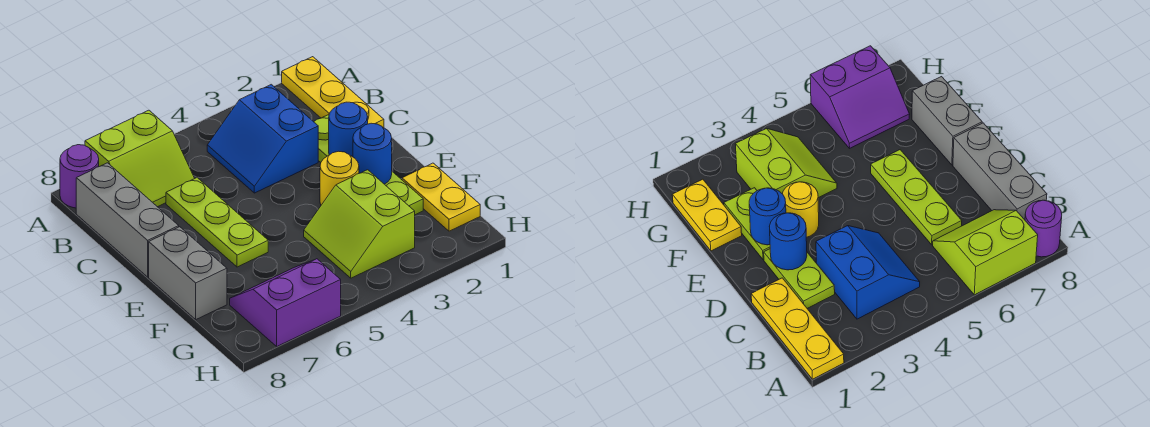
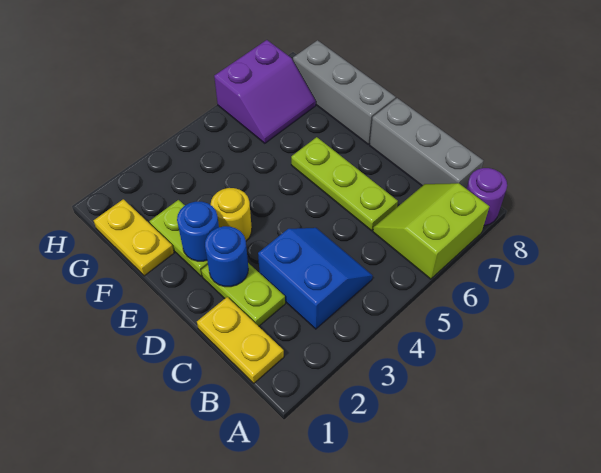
yellow 1x3 plate [282,57,384,128] -> yellow 1x2 plate [197,297,284,383]
grey 1x2 brick [149,227,227,319] -> grey 1x3 brick [293,40,396,144]
lime 2x2 slope [304,170,415,278] -> none

